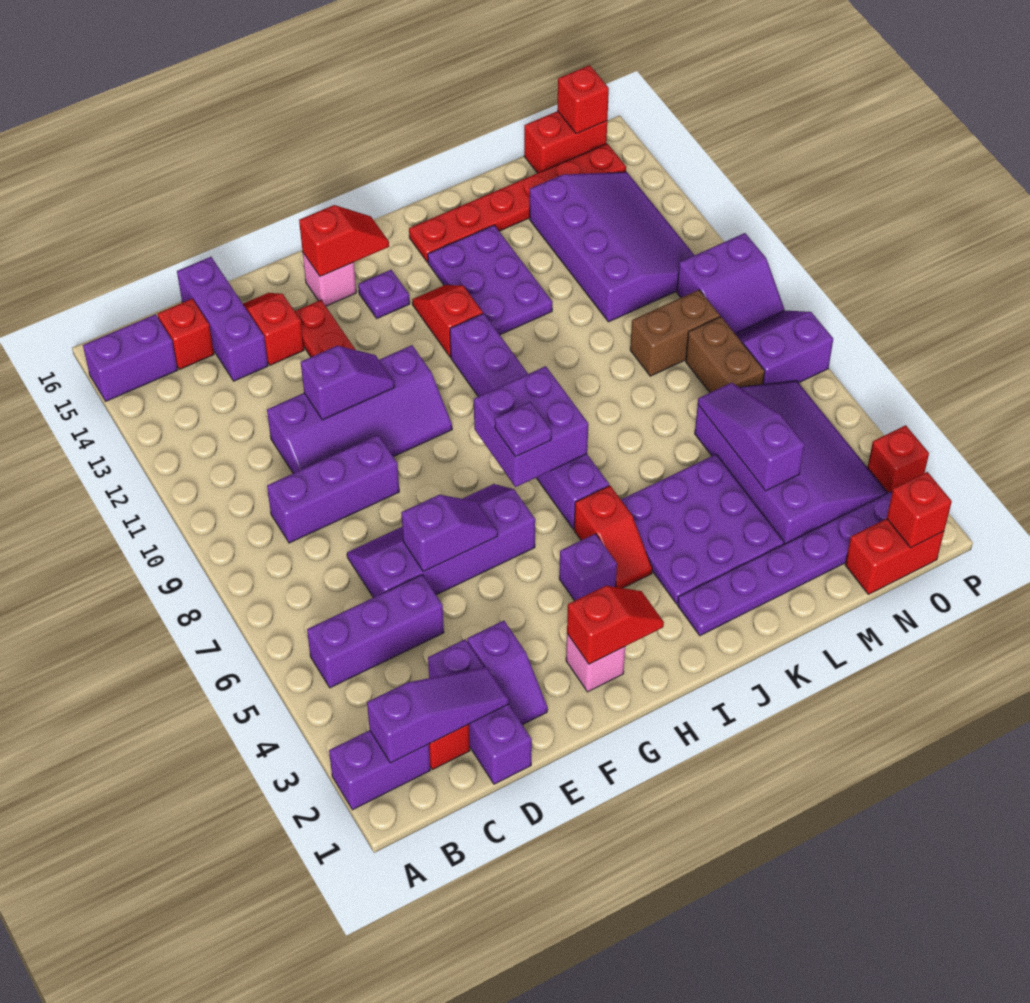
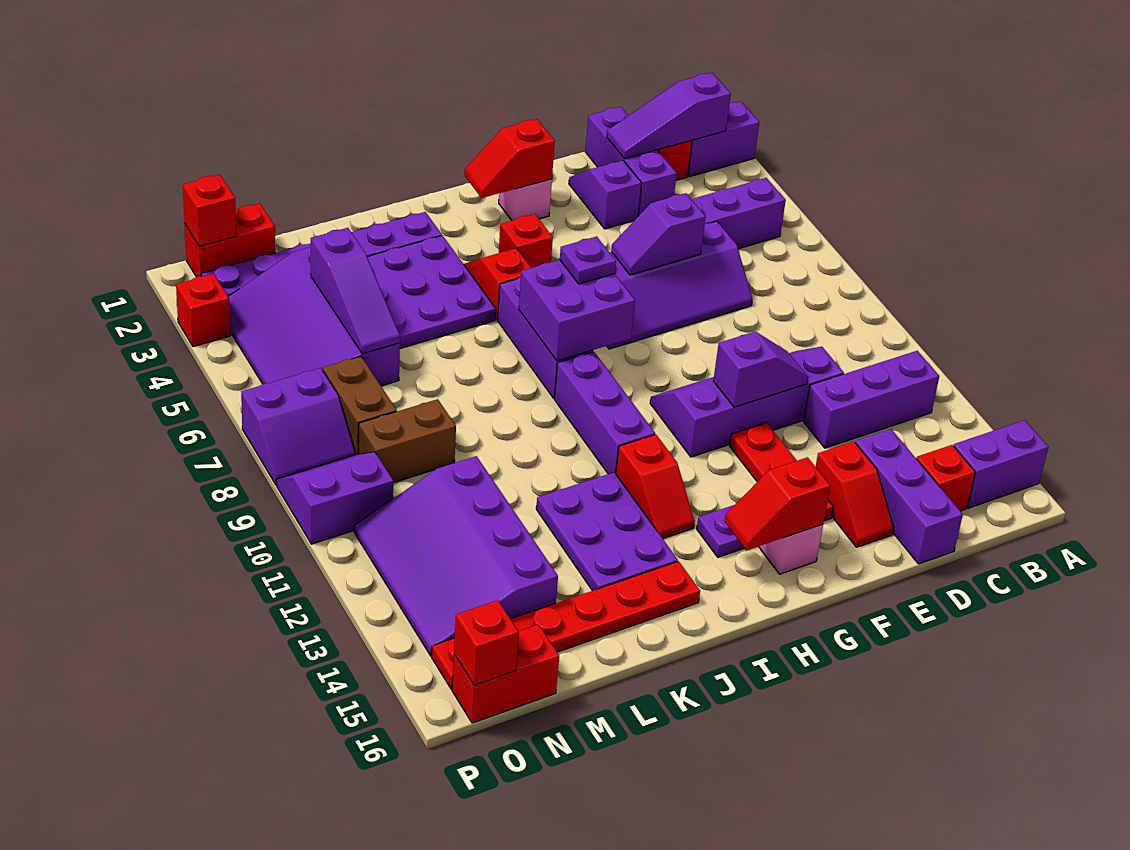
purple 1x3 brick [267,435,399,543] -> purple 1x3 brick moved to [804,351,939,448]
purple 1x2 slope [301,346,395,420] -> purple 1x2 slope turned to [713,332,808,407]
purple 1x1 brick [559,534,617,601] -> red 1x1 brick [499,214,553,268]

